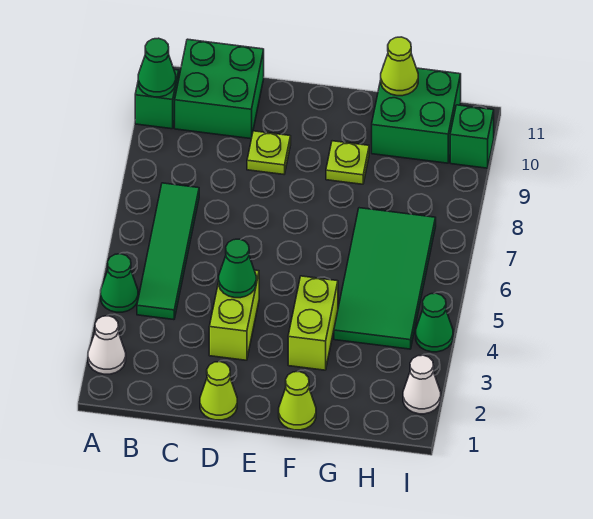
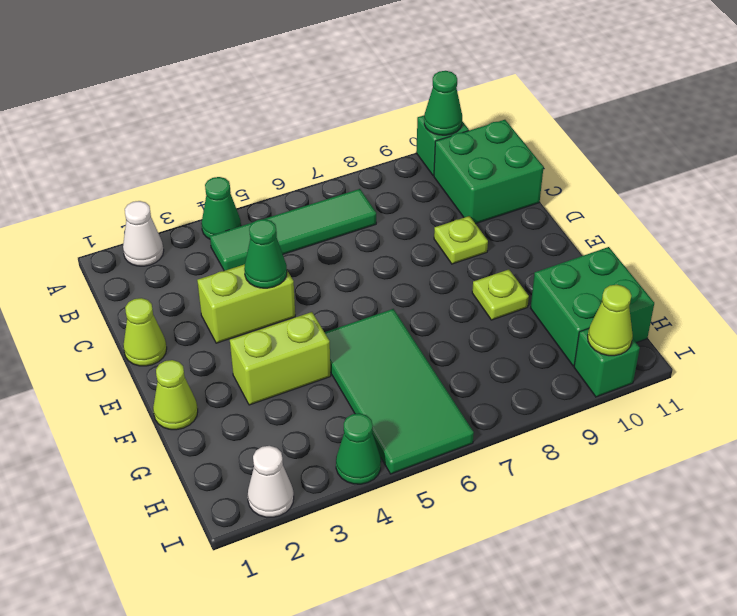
green 2x4 tile [334,208,436,349] -> green 2x4 tile turned to [325,309,474,474]
lime 1x1 cone [381,37,418,96] -> lime 1x1 cone moved to [588,285,633,356]

